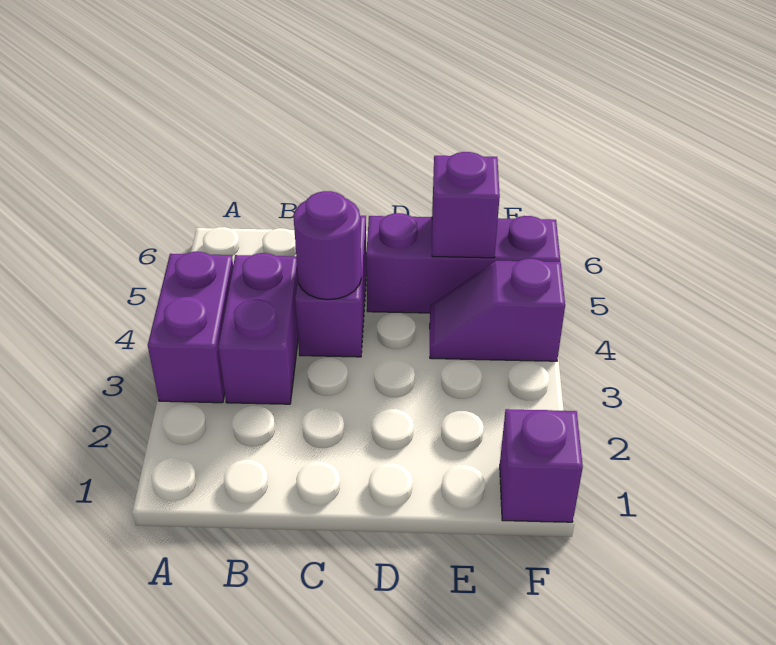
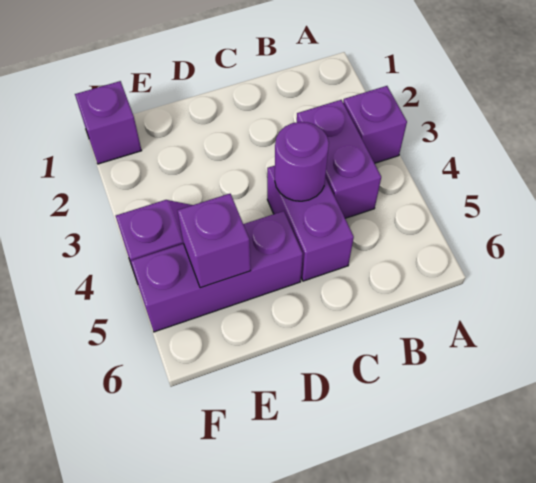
purple 1x2 brick [148,252,233,403] -> purple 1x1 brick [343,86,407,163]

